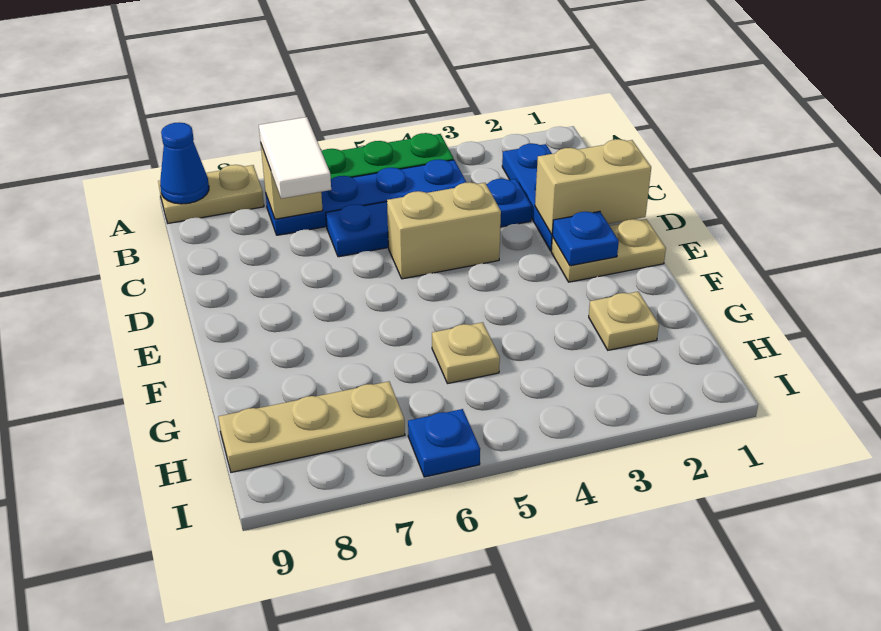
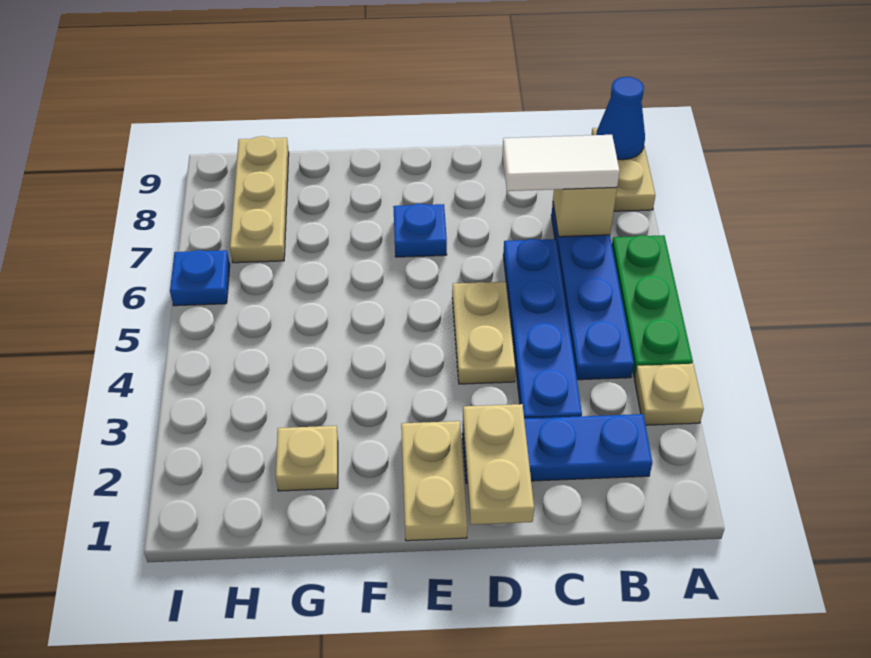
tan 1x2 brick [535,139,651,234] -> tan 1x2 plate [463,404,534,525]
tan 1x2 brick [387,182,501,279] -> tan 1x2 plate [452,282,516,384]
blue 1x1 plate [552,211,619,266] -> blue 1x1 plate moved to [393,204,447,257]
tan 1x1 plate [432,322,500,384] -> tan 1x1 plate moved to [635,364,704,425]

